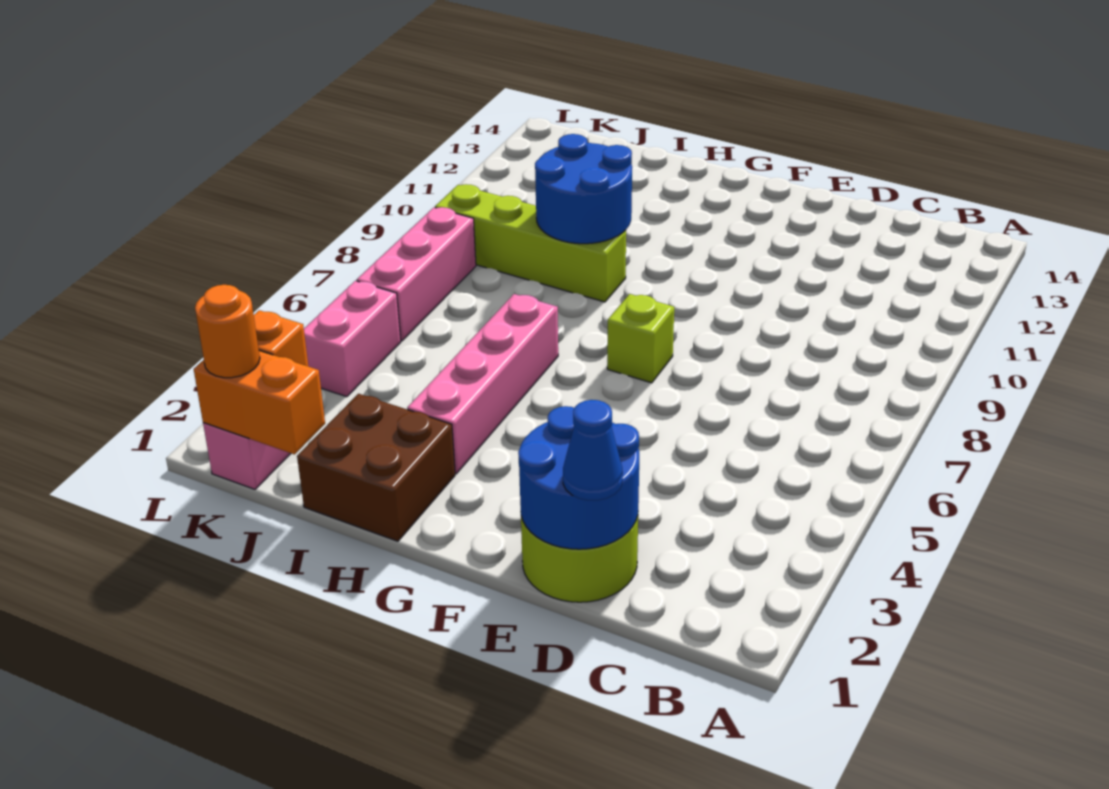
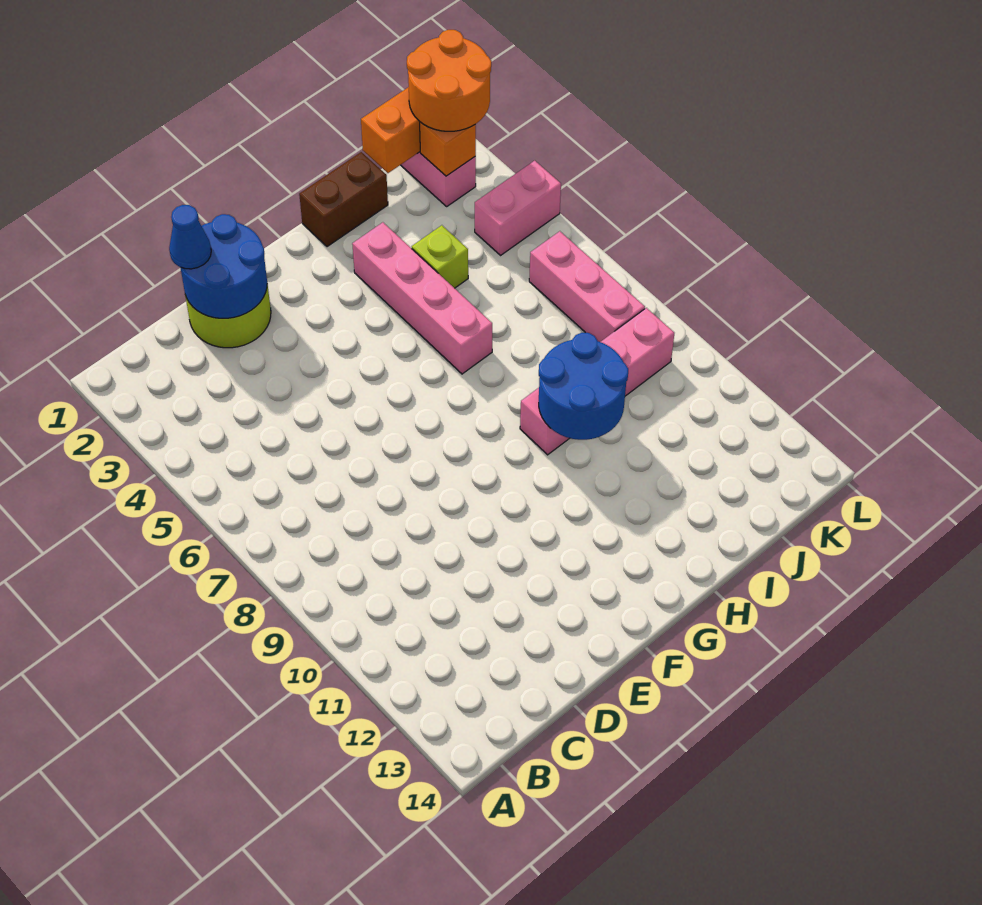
lime 1x1 brick [607,294,674,383] -> lime 1x1 brick moved to [412,225,468,288]
brown 2x2 brick [297,394,455,541] -> brown 1x2 brick [299,152,388,247]
lime 1x4 brick [435,184,626,302] -> pink 1x4 brick [520,308,674,455]
orange 1x1 round brick [195,285,260,378] -> orange 2x2 round brick [407,30,491,131]
pink 1x2 brick [304,281,401,397] -> pink 1x2 brick turned to [475,161,561,255]

